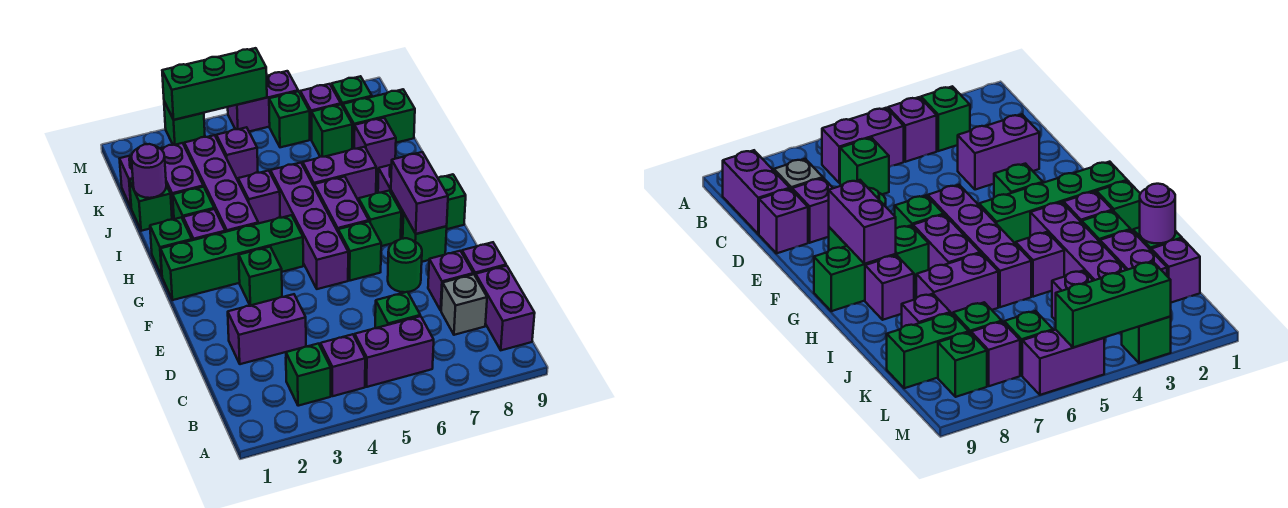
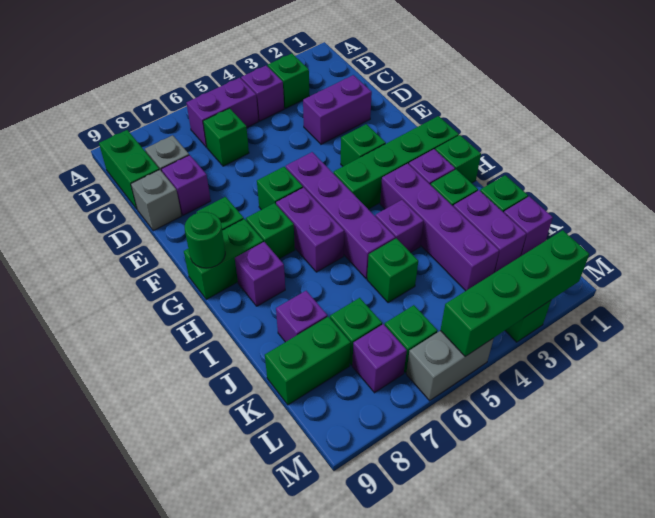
purple 1x2 brick [476,266,535,350] -> green 1x2 brick [99,130,159,209]
purple 1x1 brick [462,242,506,276] -> grey 1x1 brick [131,170,182,231]
green 1x1 round brick [388,238,422,292] -> green 1x1 round brick moved to [185,212,225,268]
purple 1x2 brick [391,152,448,234] -> none
purple 1x2 brick [303,147,376,201] -> none
purple 1x1 round brick [131,144,166,198] -> none
purple 1x1 brick [216,127,258,180] -> none
green 1x1 brick [331,76,372,106] -> green 1x1 brick moved to [367,238,418,303]
green 1x3 brick [162,48,267,120] -> green 1x4 brick [440,230,589,356]
purple 1x2 brick [228,71,298,132] -> grey 1x2 brick [406,331,494,401]

